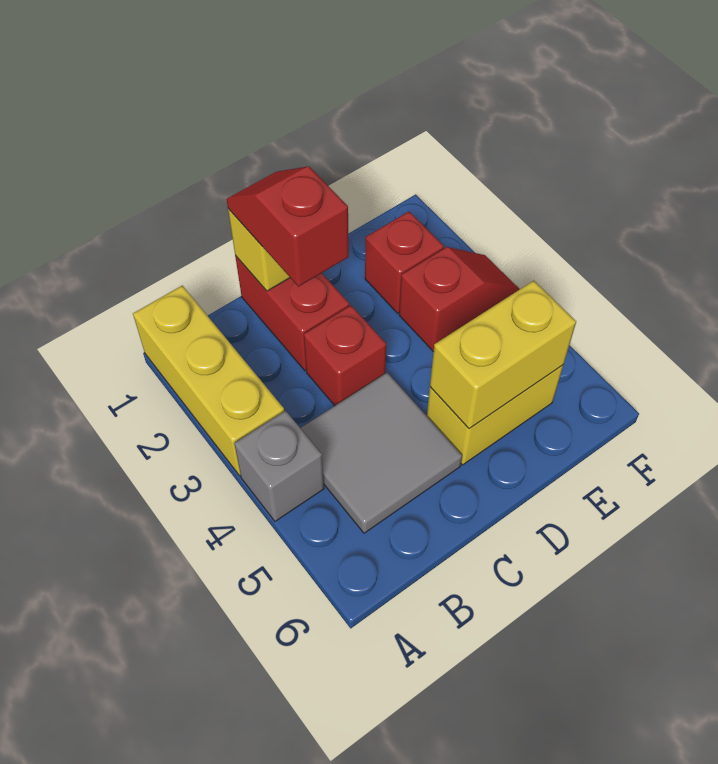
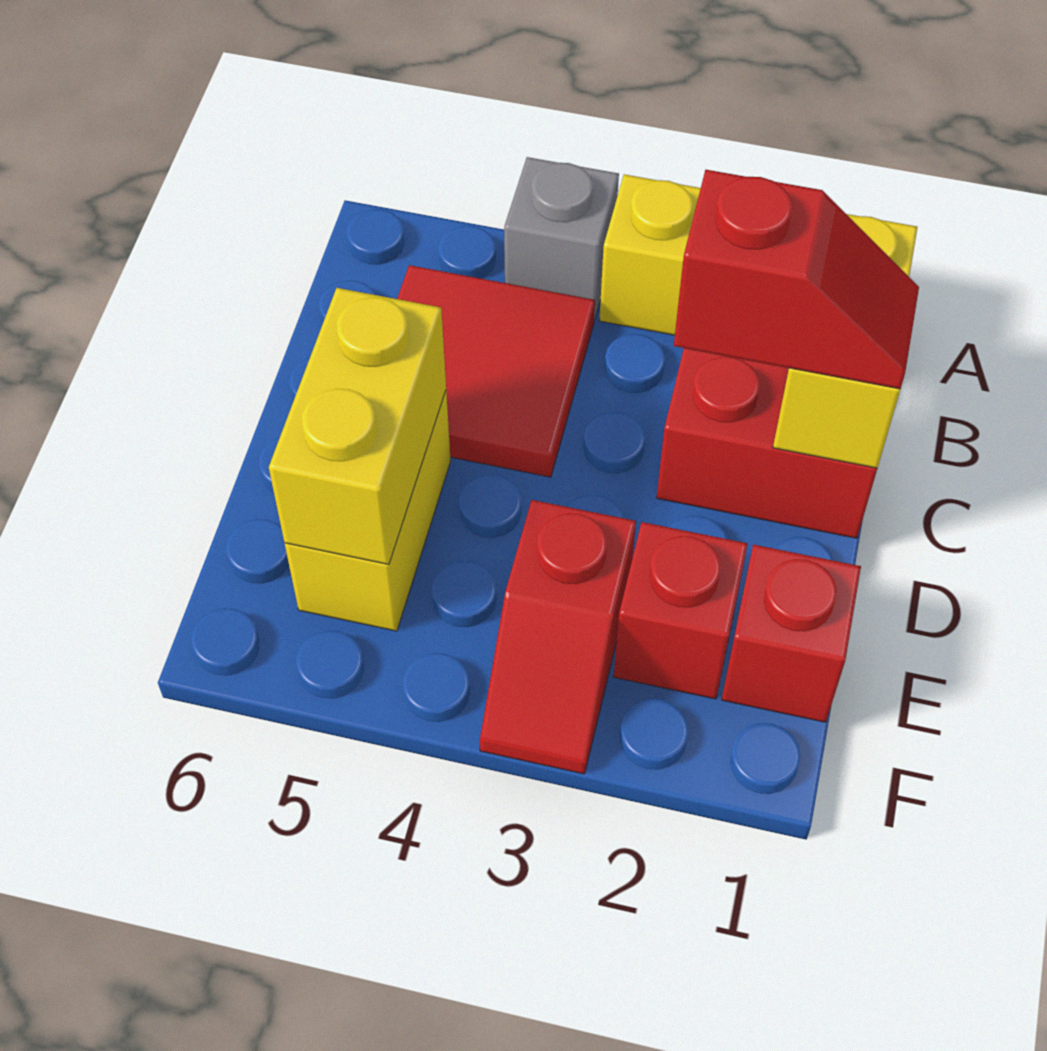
grey 2x2 tile [301,373,462,533] -> red 2x2 tile [397,265,595,477]
red 1x1 brick [304,305,386,406] -> red 1x1 brick moved to [722,544,861,722]

